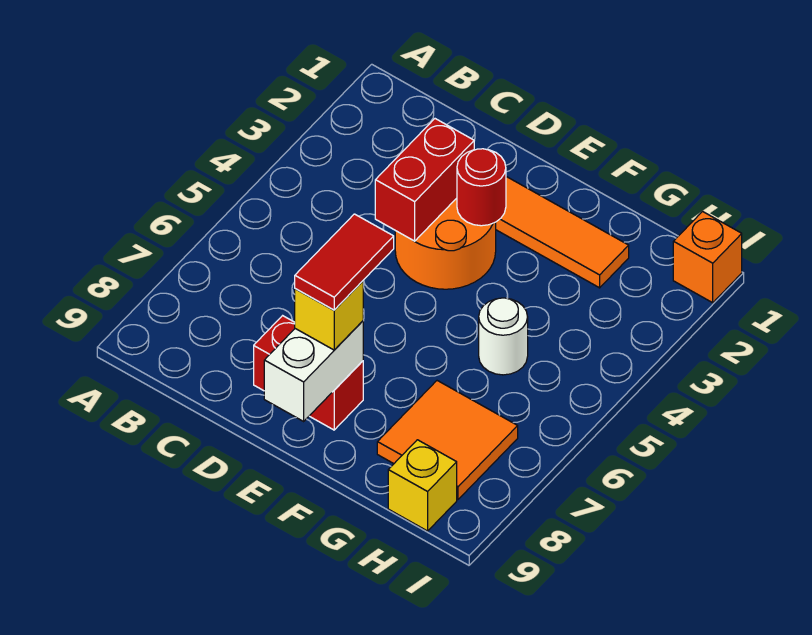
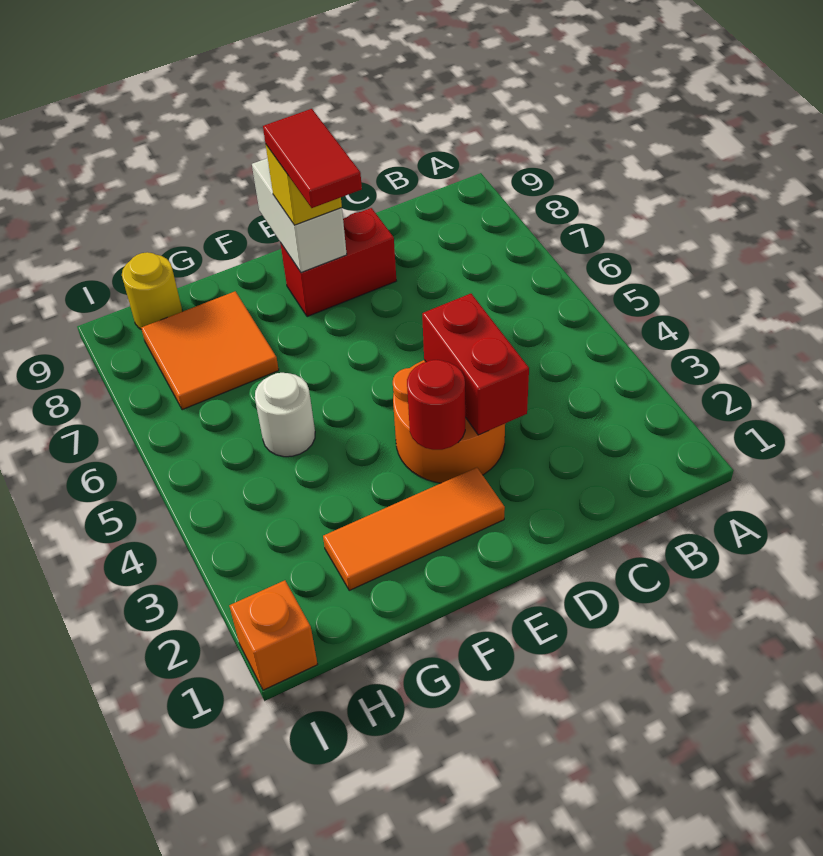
yellow 1x1 brick [388,440,457,531] -> yellow 1x1 round brick [122,252,182,329]

